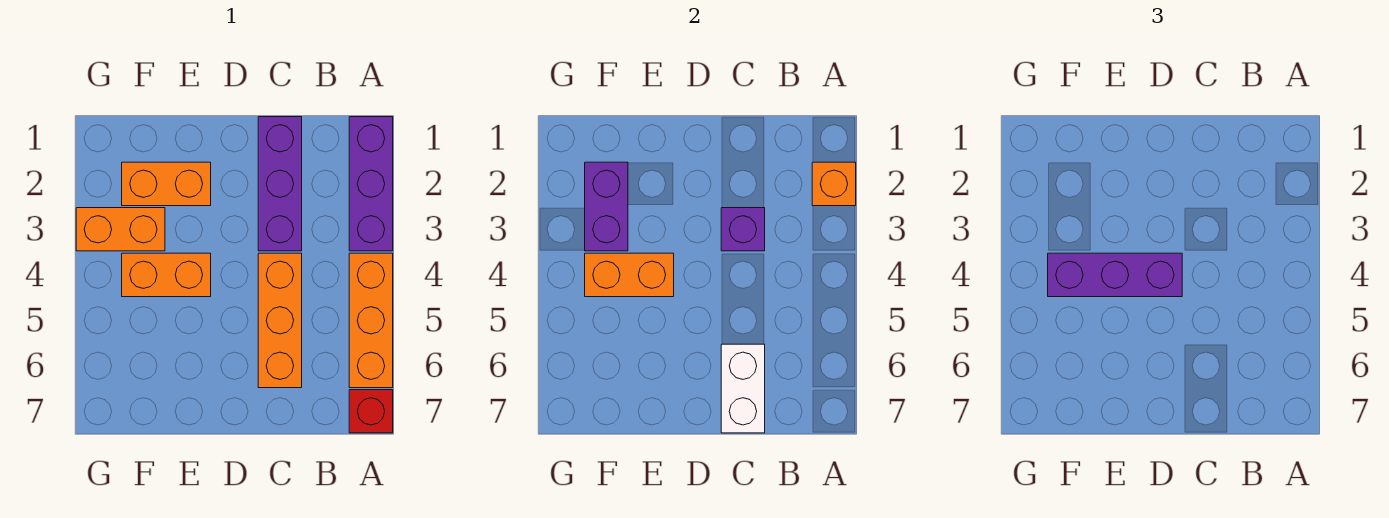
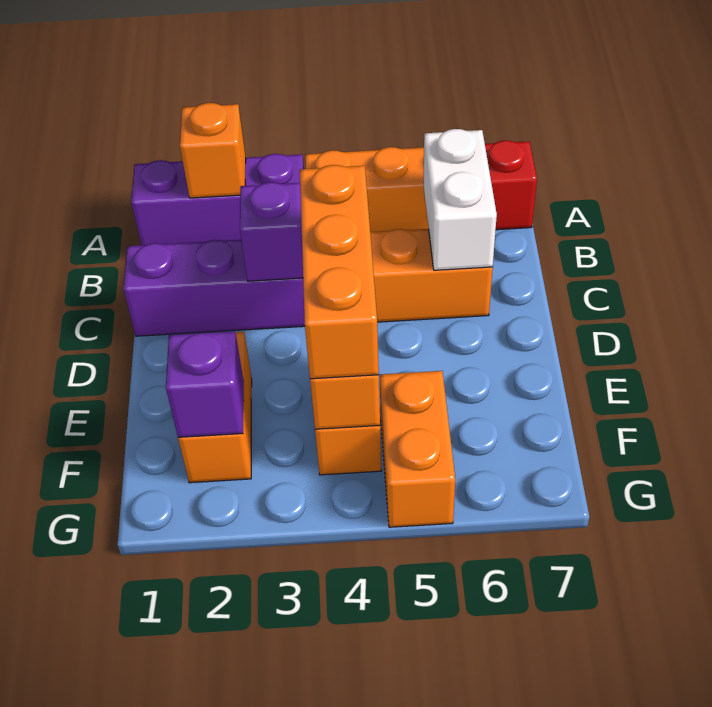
white 1x2 brick [721,344,765,433] -> white 1x2 brick turned to [424,129,497,270]
purple 1x3 brick [1048,253,1182,297] -> orange 1x3 brick [300,165,379,379]
purple 1x2 brick [585,162,628,251] -> purple 1x1 brick [166,331,244,437]
orange 1x2 brick [76,208,165,251] -> orange 1x2 brick moved to [380,371,455,527]

